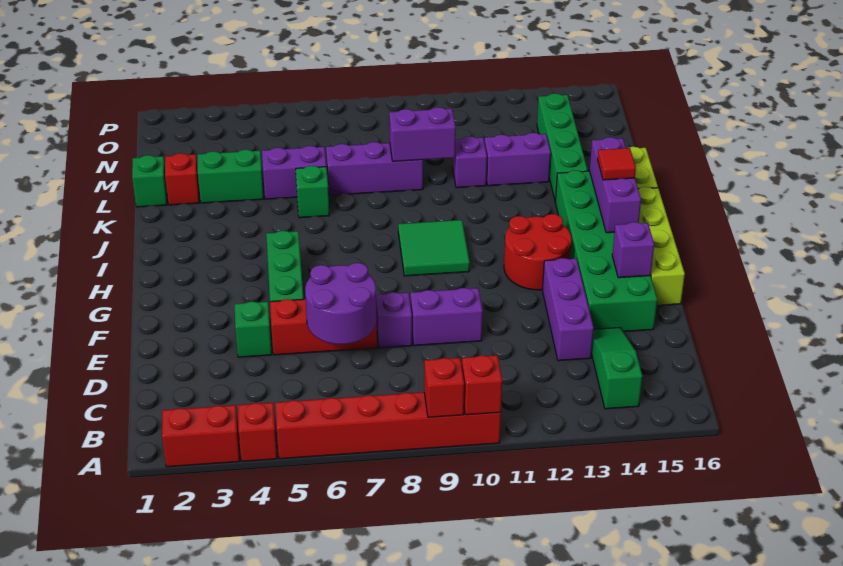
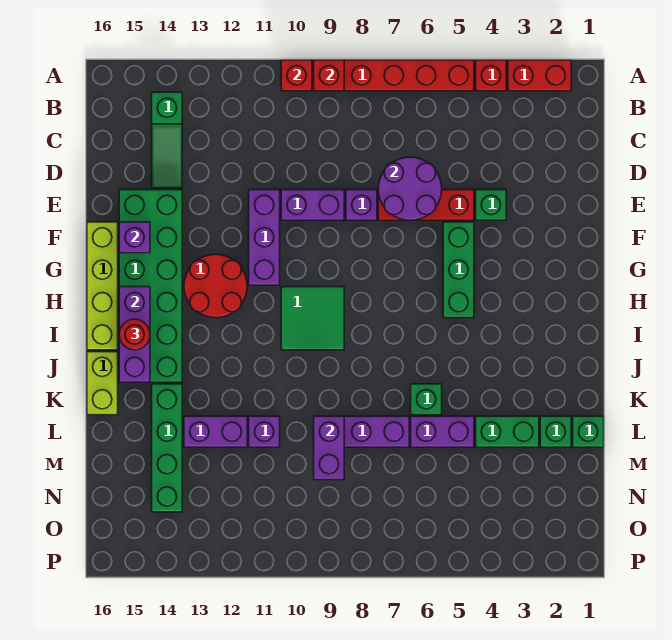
purple 1x3 brick [542,258,594,361] -> purple 1x3 brick moved to [249,190,280,285]
red 1x1 tile [598,148,636,180] -> red 1x1 round brick [119,319,150,350]
red 1x1 brick [165,153,199,205] -> green 1x1 brick [540,416,571,447]
purple 1x2 brick [389,107,456,161] -> purple 1x2 brick turned to [314,416,344,480]

